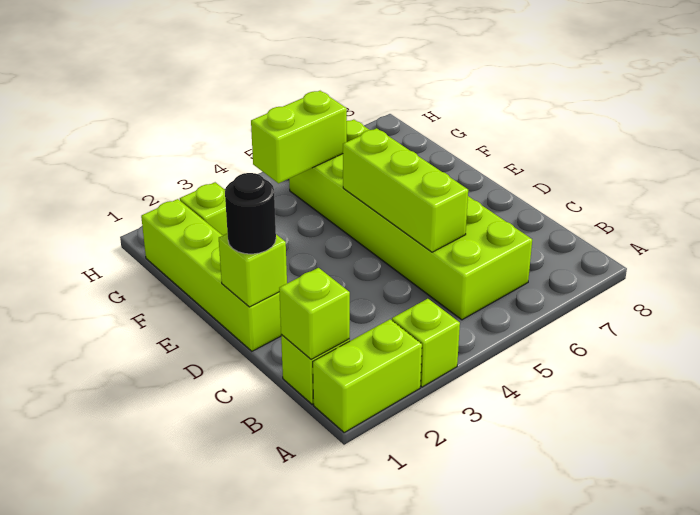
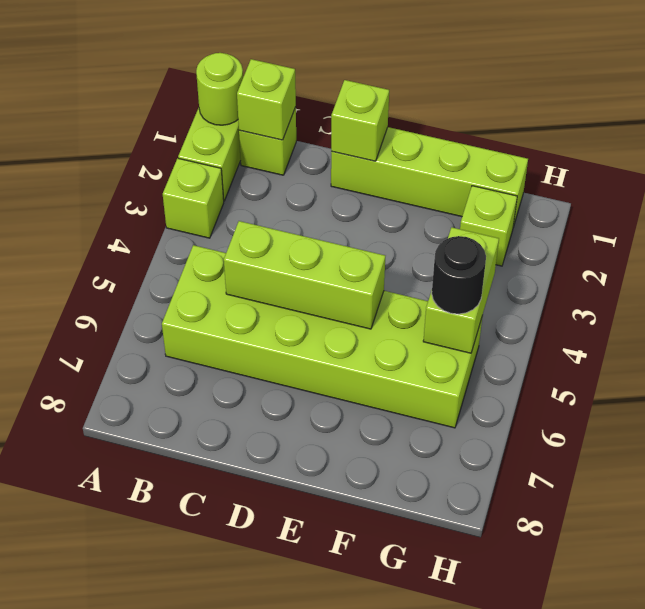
none -> lime 1x1 round brick [196,53,243,125]
black 1x1 round brick [225,173,276,254] -> black 1x1 round brick moved to [432,236,486,314]

